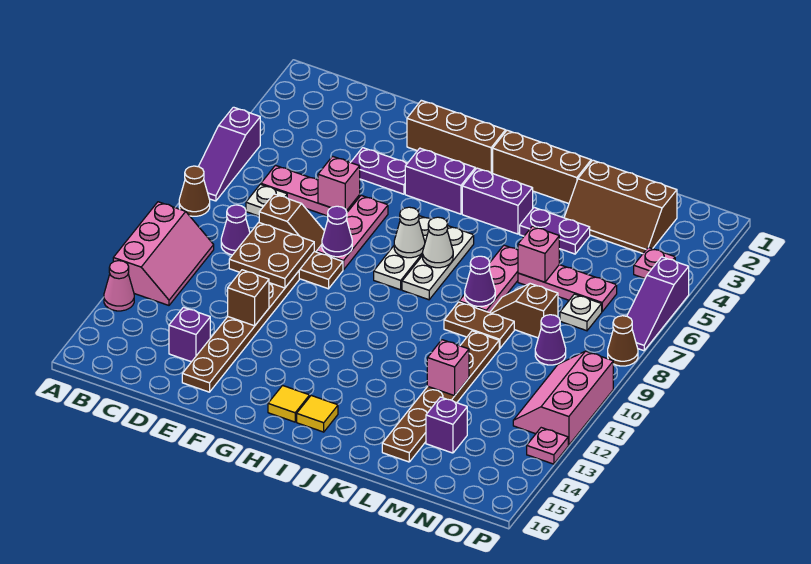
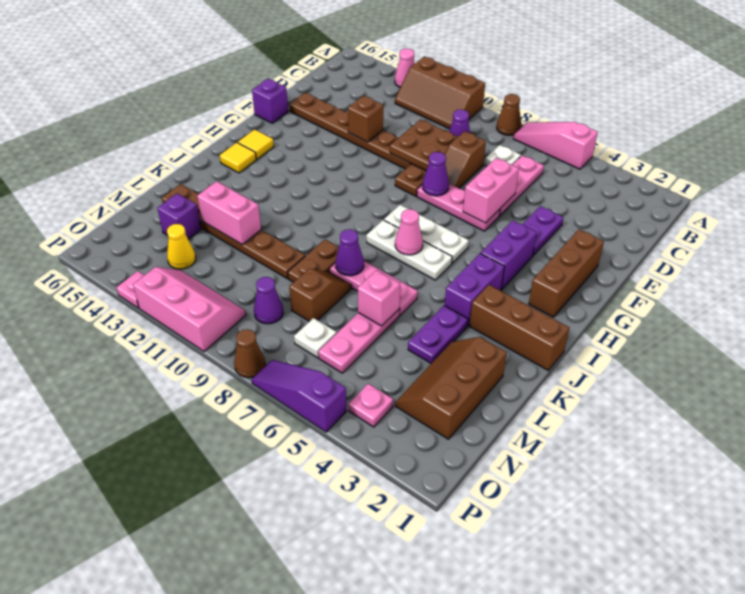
purple 1x3 slope [198,107,260,201] -> pink 1x3 slope [514,122,598,169]
pink 2x3 slope [113,202,214,305] -> brown 2x3 slope [395,56,485,129]
purple 1x1 brick [169,307,210,362] -> purple 1x1 brick moved to [252,79,288,123]
pink 1x1 brick [318,156,360,211] -> pink 1x2 brick [463,158,519,223]
white 1x1 cone [394,207,425,258] -> none
brown 1x3 brick [493,130,591,204] -> brown 1x3 brick turned to [470,285,569,370]
white 1x1 cone [423,217,453,268] -> pink 1x1 cone [395,209,423,255]
pink 1x1 brick [427,340,469,396] -> pink 1x2 brick [197,181,261,245]
none -> yellow 1x1 cone [167,224,196,269]

